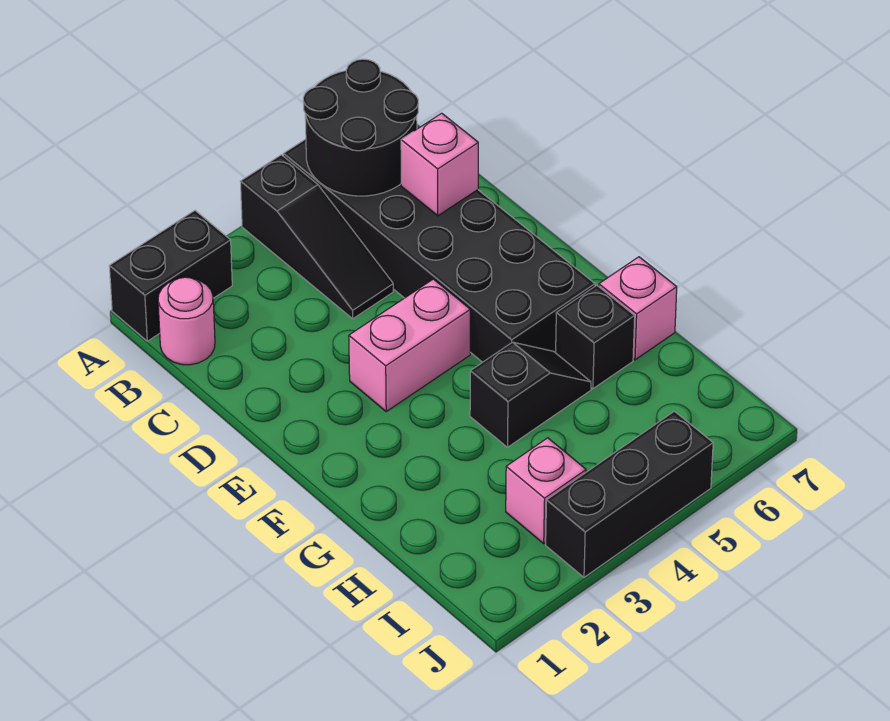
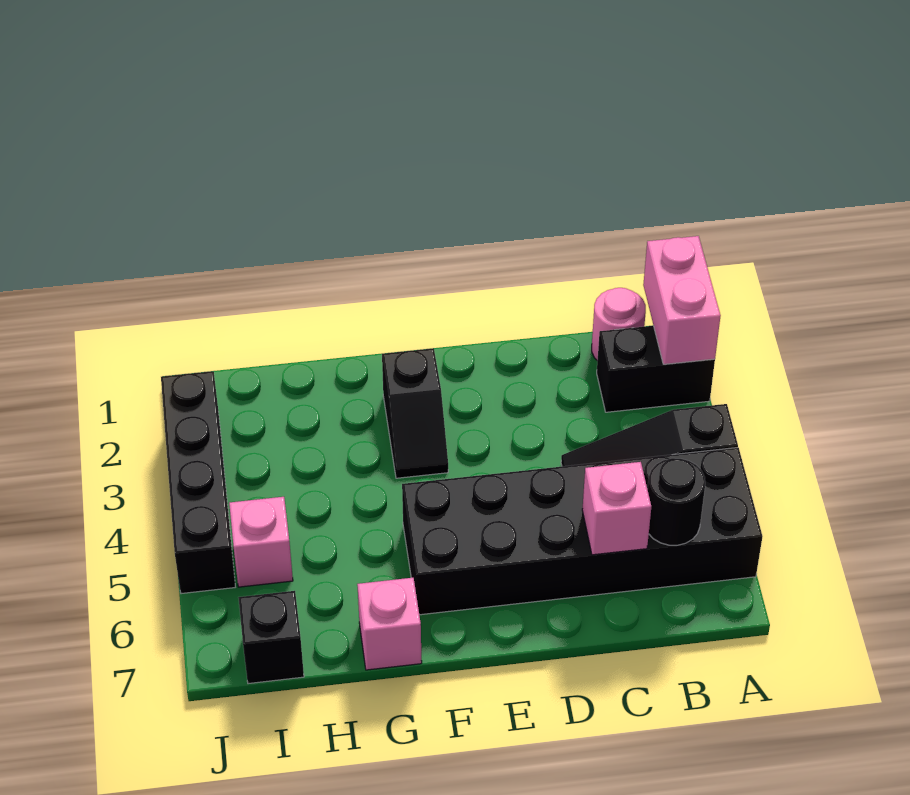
black 1x2 brick [109,211,232,341] -> black 1x2 brick turned to [597,326,715,412]
black 2x2 round brick [303,59,418,196] -> black 1x1 round brick [647,458,705,545]
pink 1x2 brick [349,279,470,411] -> pink 1x2 brick moved to [643,236,721,364]
black 1x2 slope [470,342,591,447] -> black 1x2 slope moved to [382,348,448,478]
black 1x1 brick [556,285,635,389] -> black 1x1 brick moved to [238,591,304,684]
pink 1x1 brick [506,438,586,543] -> pink 1x1 brick moved to [229,497,293,587]
black 1x3 brick [546,411,713,577] -> black 1x4 brick [161,371,235,594]

